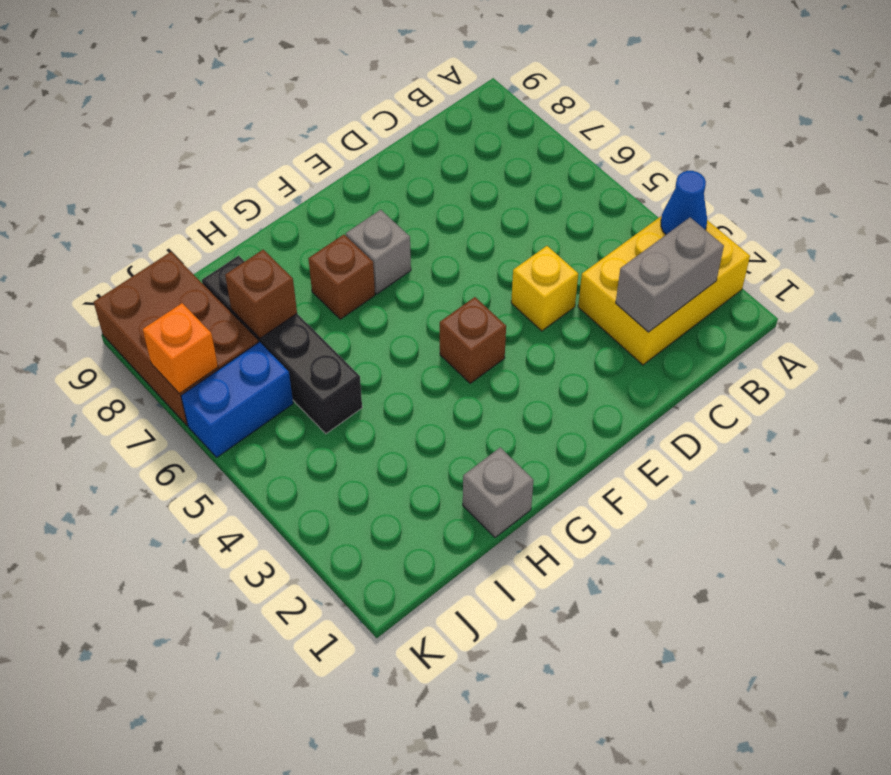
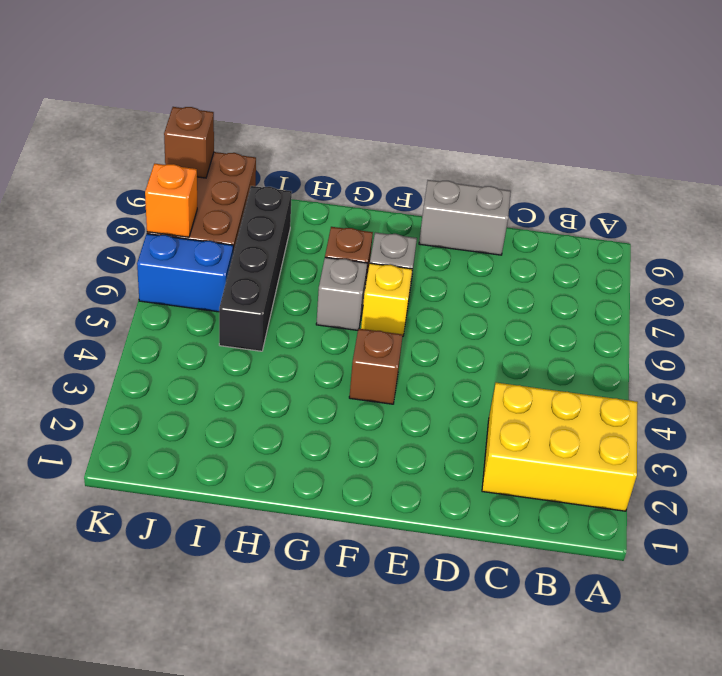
blue 1x1 cone [661,171,707,235] -> none
grey 1x2 brick [616,218,724,332] -> grey 1x2 brick moved to [419,180,511,255]
yellow 1x1 brick [511,246,578,331] -> yellow 1x1 brick moved to [361,263,412,336]
grey 1x1 brick [463,447,534,537] -> grey 1x1 brick moved to [316,257,367,330]
brown 1x1 brick [225,250,297,338] -> brown 1x1 brick moved to [164,107,214,178]

